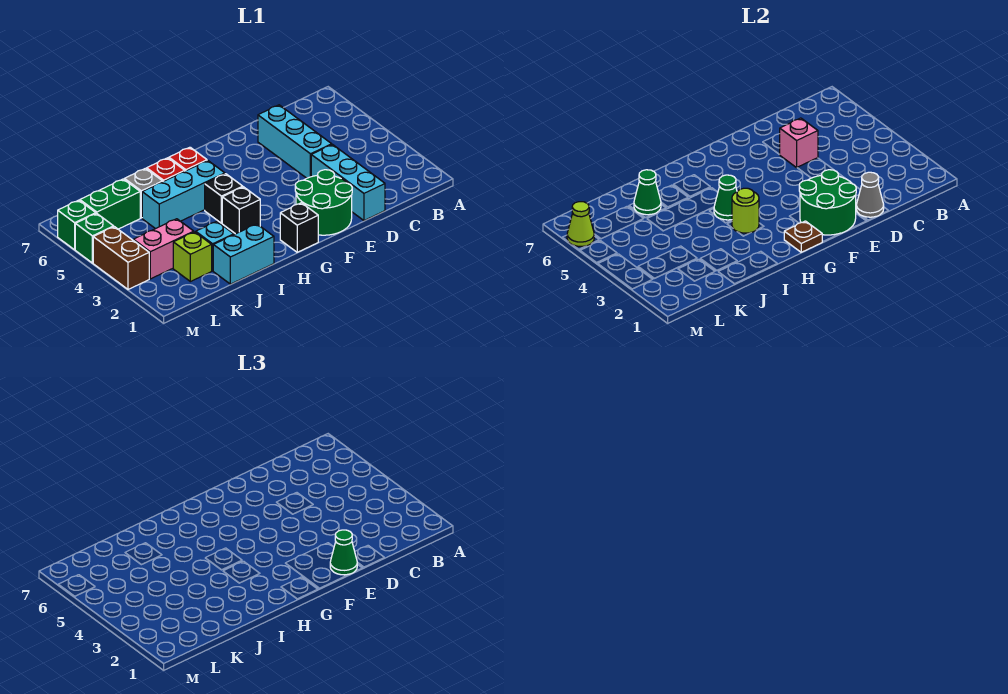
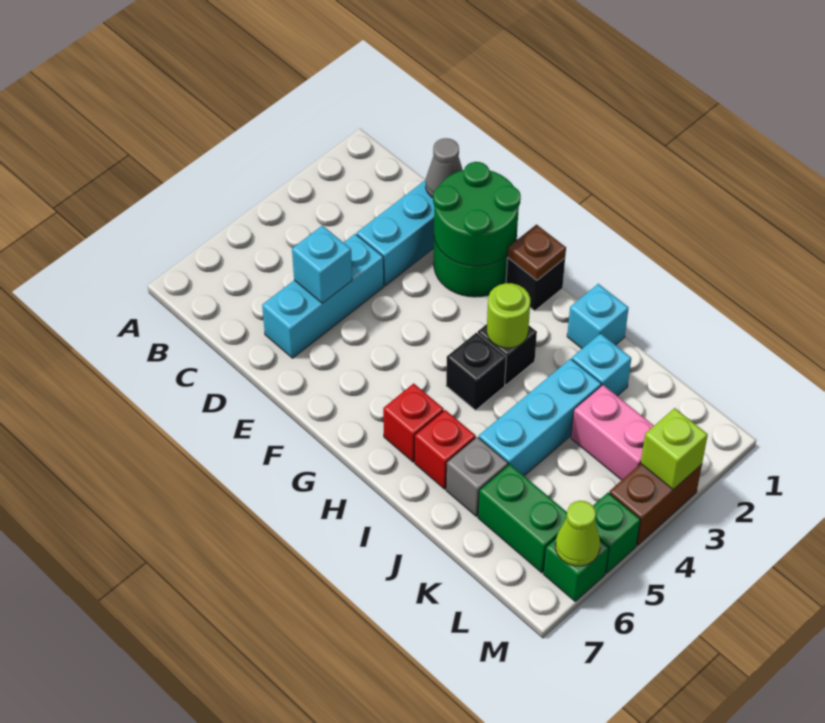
pink 1x1 brick [779,118,818,168] -> cyan 1x1 brick [292,225,352,303]
green 1x1 cone [330,530,357,575] -> none
green 1x1 cone [714,175,737,220] -> none
cyan 1x3 brick [142,161,225,229] -> cyan 1x3 brick turned to [479,359,601,476]
cyan 1x2 brick [213,224,274,284] -> cyan 1x1 brick [567,284,629,348]
green 1x1 cone [634,170,661,215] -> none
lime 1x1 brick [173,232,212,282] -> lime 1x1 brick moved to [641,408,708,489]

